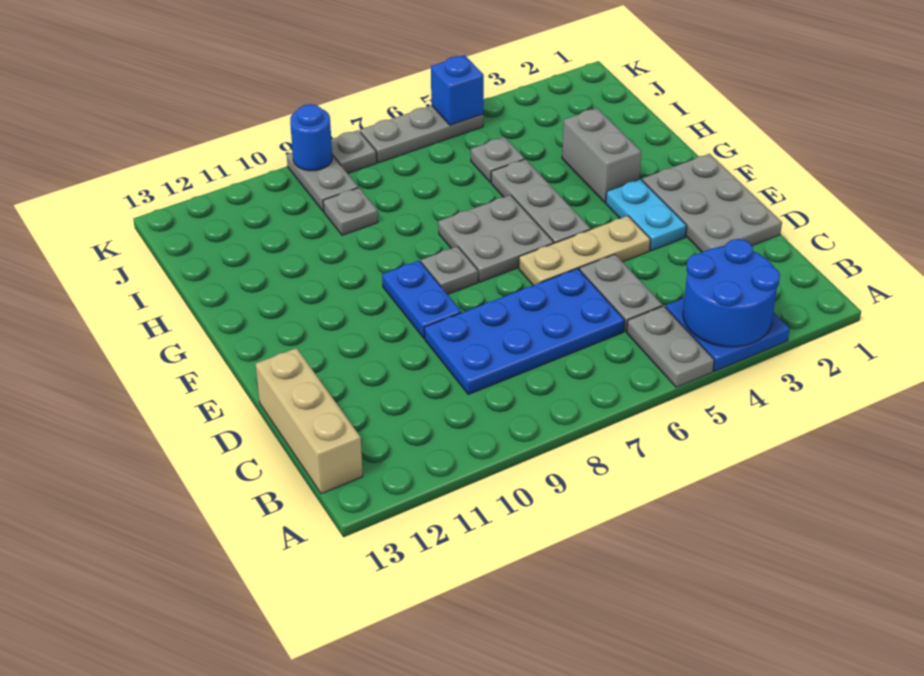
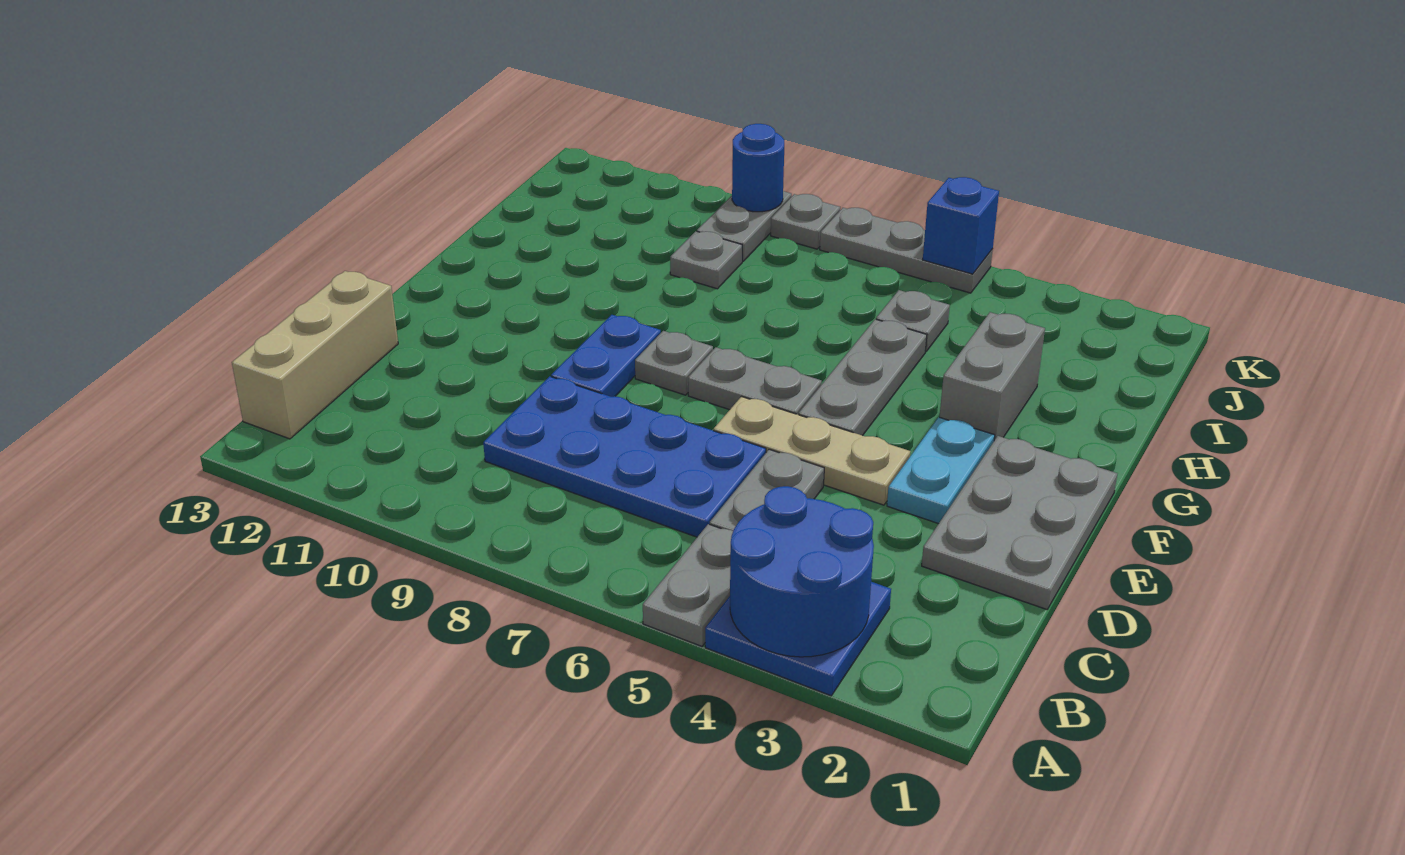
grey 2x2 plate [438,195,554,282] -> grey 1x2 plate [688,347,822,415]

